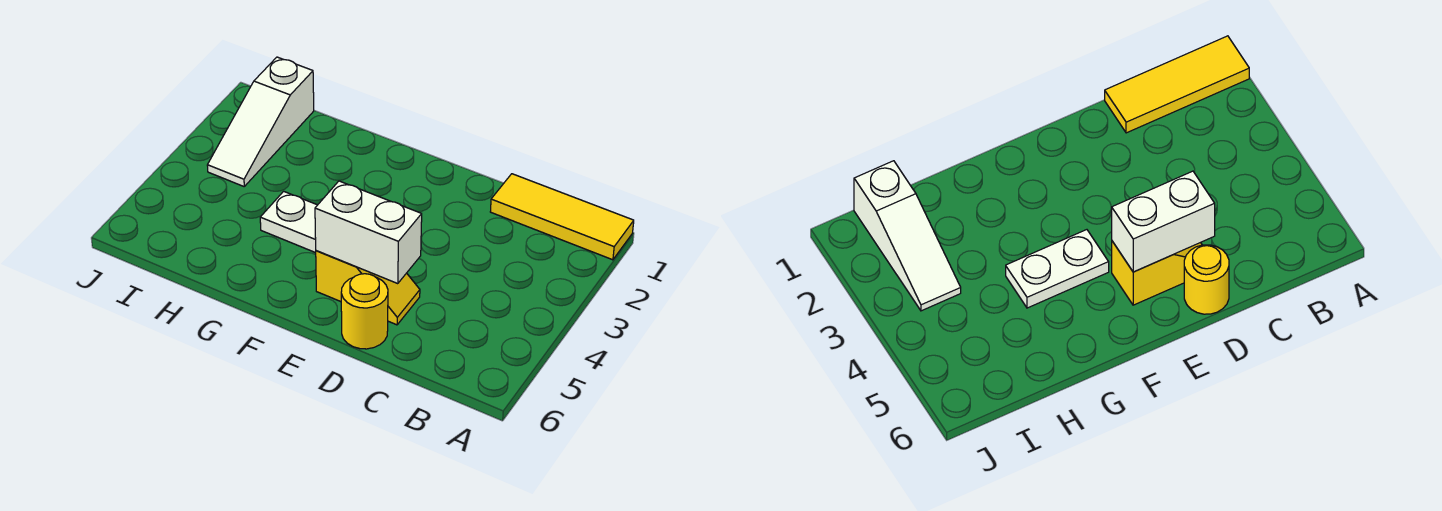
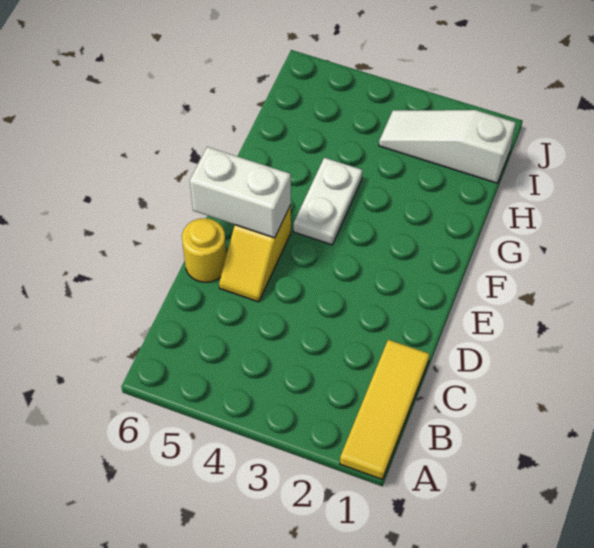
white 1x2 brick [315,181,422,284] -> white 1x2 brick turned to [190,147,291,238]

